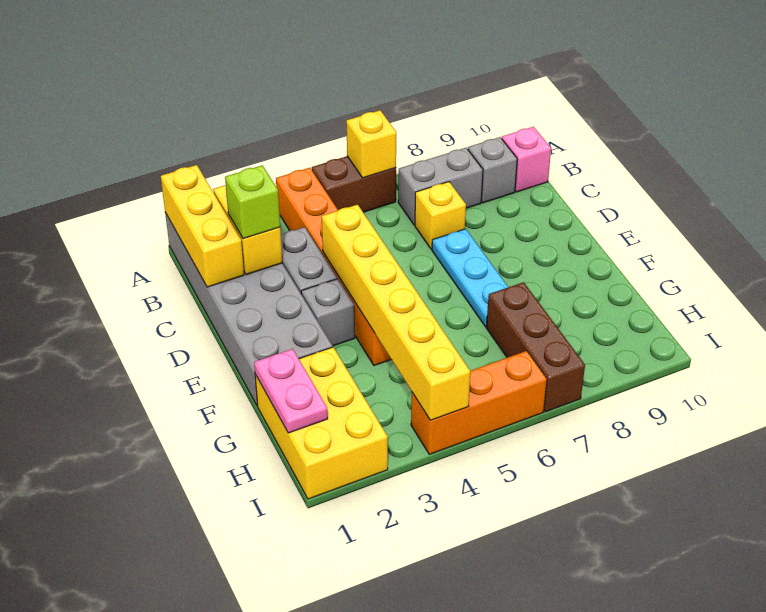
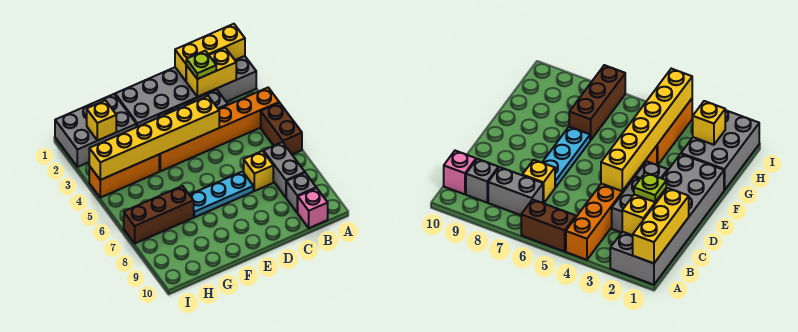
yellow 1x1 brick [346,110,396,178] -> yellow 1x1 brick moved to [87,100,116,141]
lime 1x1 brick [225,165,280,239] -> lime 1x1 plate [186,51,216,79]
yellow 2x3 brick [255,347,388,499] -> grey 2x3 brick [55,94,136,167]
pink 1x2 plate [254,349,328,433] -> none
orange 1x3 brick [411,351,547,454] -> orange 1x3 brick turned to [89,155,159,198]

